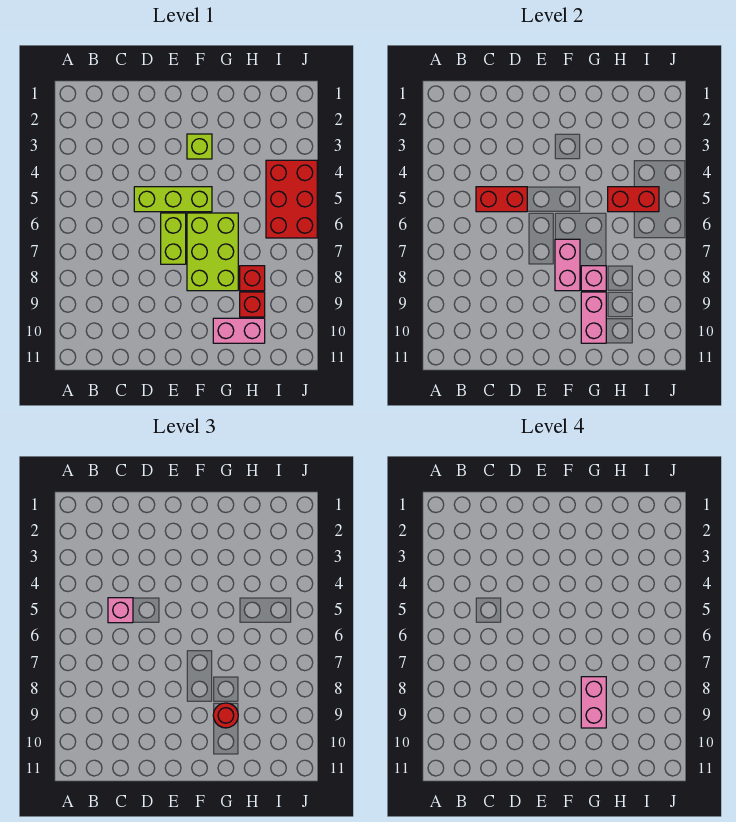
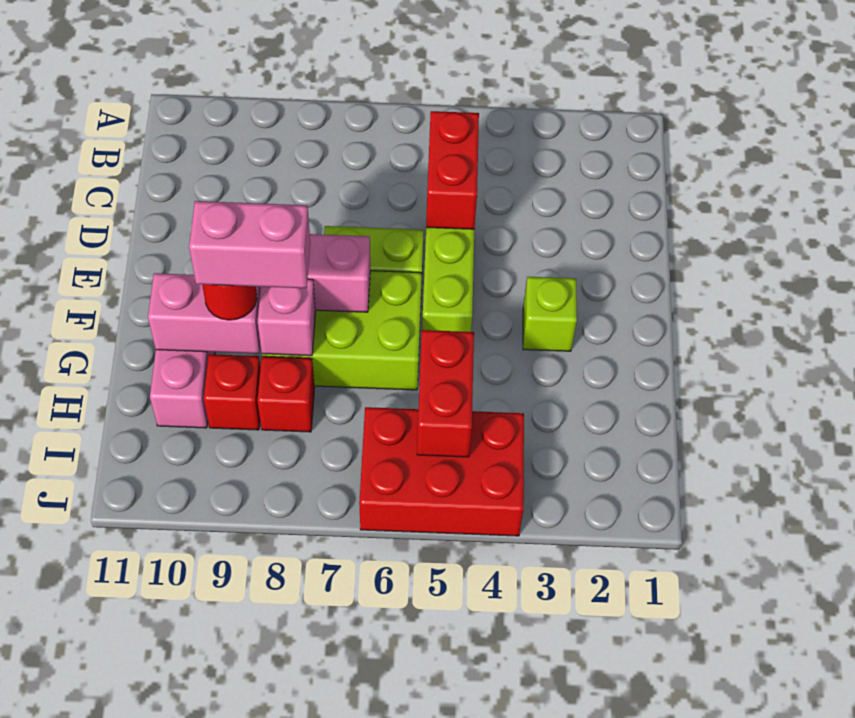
pink 1x1 brick [108,598,133,623] -> none

